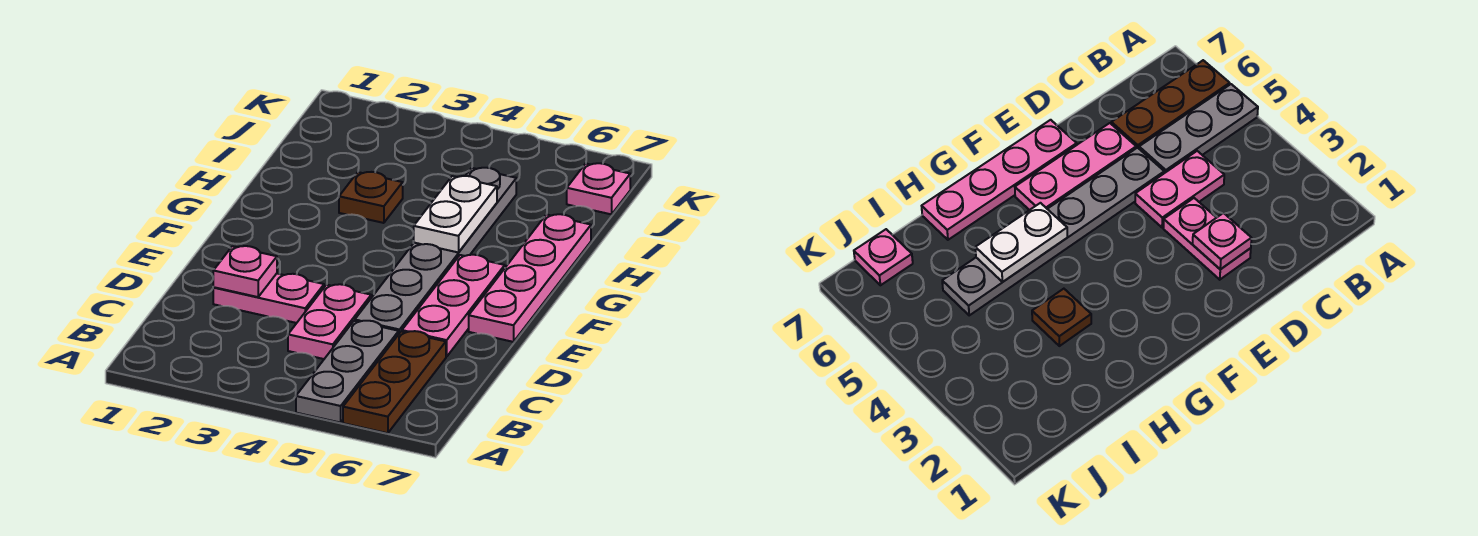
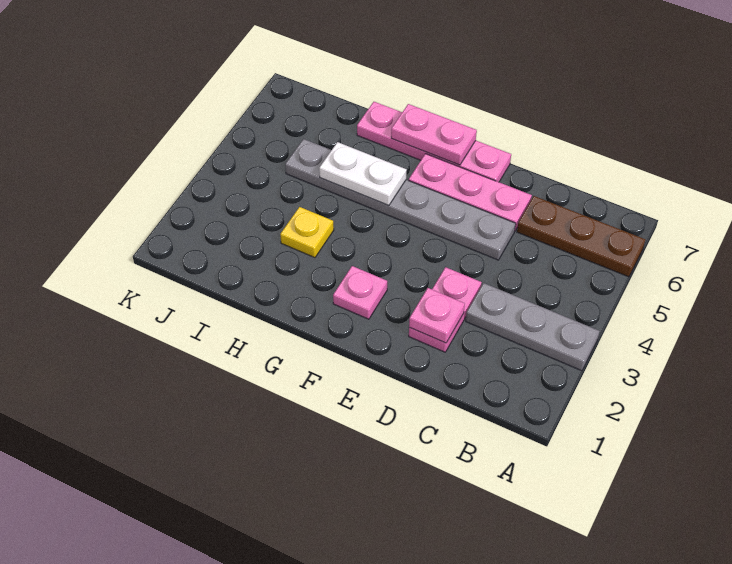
grey 1x3 plate [296,321,399,423] -> grey 1x3 plate moved to [466,283,600,371]
pink 1x2 plate [288,284,371,359] -> pink 1x2 plate moved to [391,104,477,165]
brown 1x1 plate [339,172,403,223] -> yellow 1x1 plate [280,207,334,258]
pink 1x1 plate [567,163,630,214] -> pink 1x1 plate moved to [333,266,387,319]

